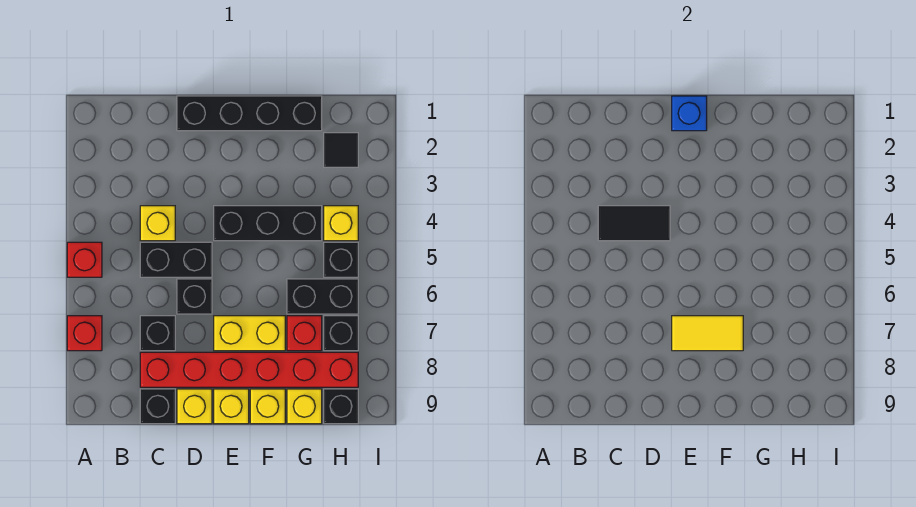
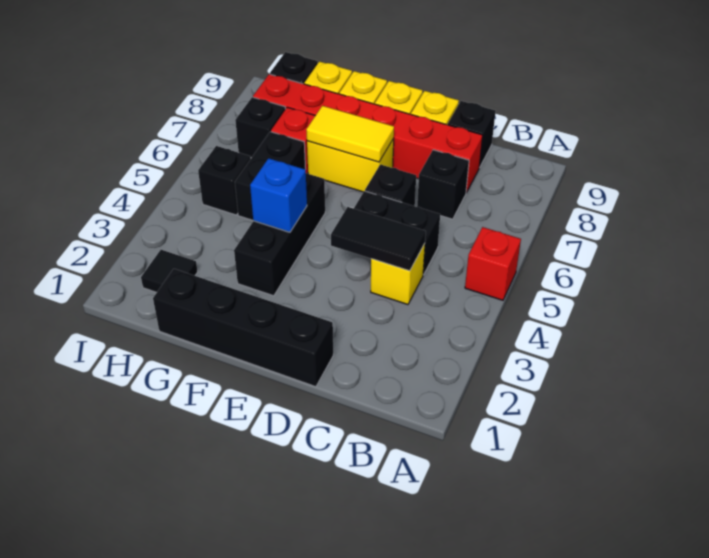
red 1x1 brick [67,316,102,351] -> none
blue 1x1 brick [672,96,707,131] -> blue 1x1 brick moved to [250,158,307,232]
black 1x3 brick [214,206,322,241] -> black 1x3 brick turned to [234,173,325,296]
black 1x2 brick [287,279,358,314] -> black 1x2 brick turned to [235,132,305,220]
yellow 1x1 brick [324,206,358,241] -> none

